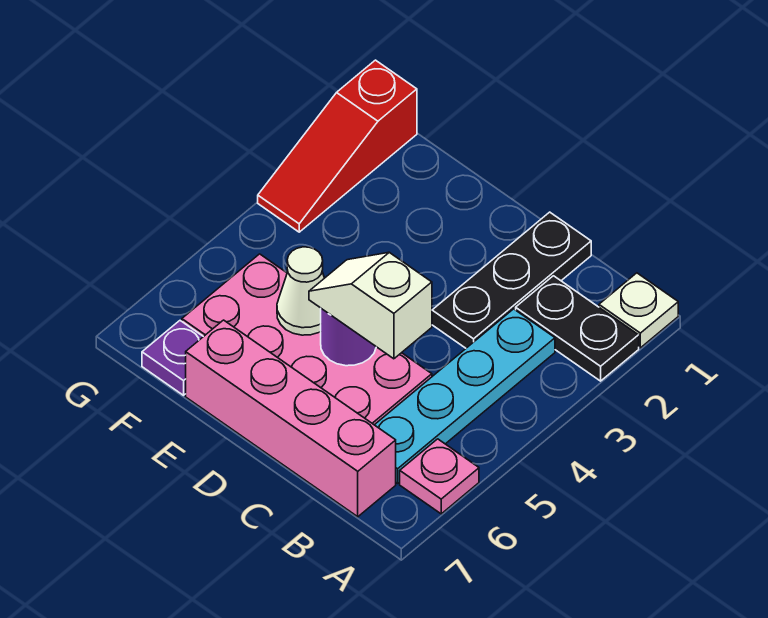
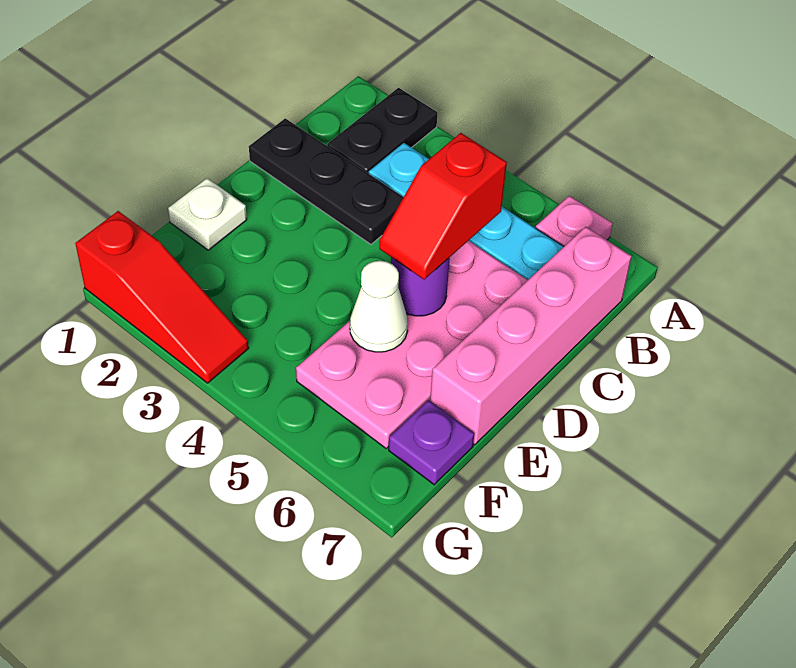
white 1x1 plate [599,273,678,348] -> white 1x1 plate moved to [168,178,247,250]
white 1x2 slope [309,252,432,359] -> red 1x2 slope [379,133,507,280]

